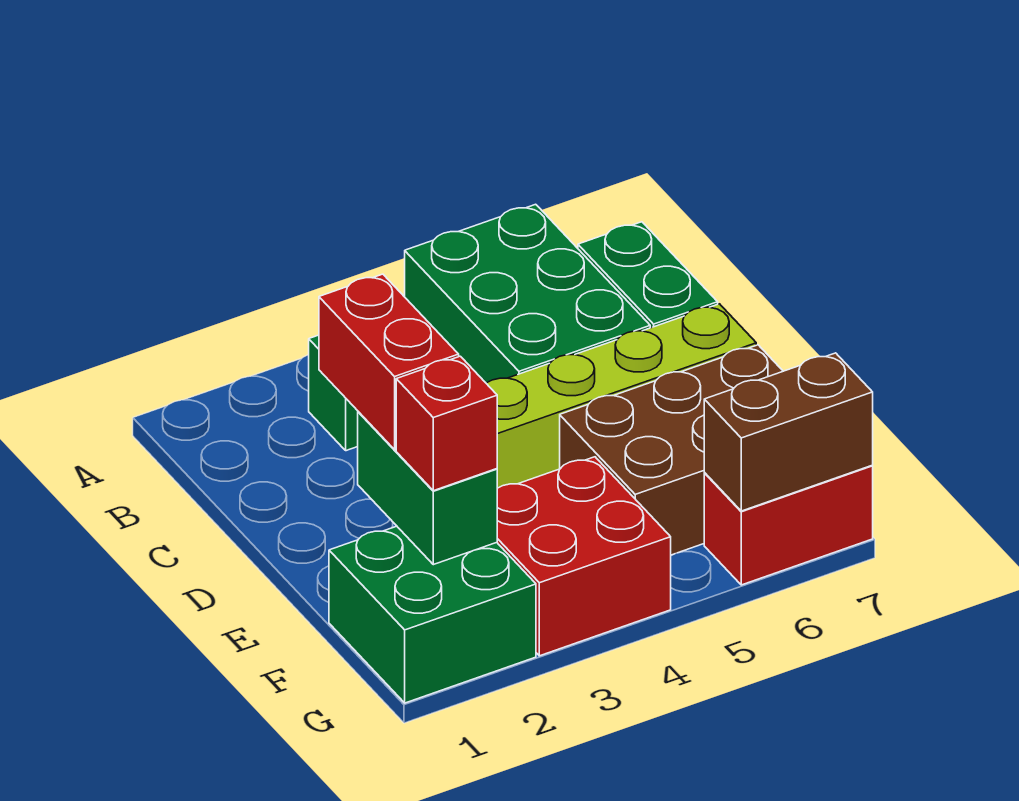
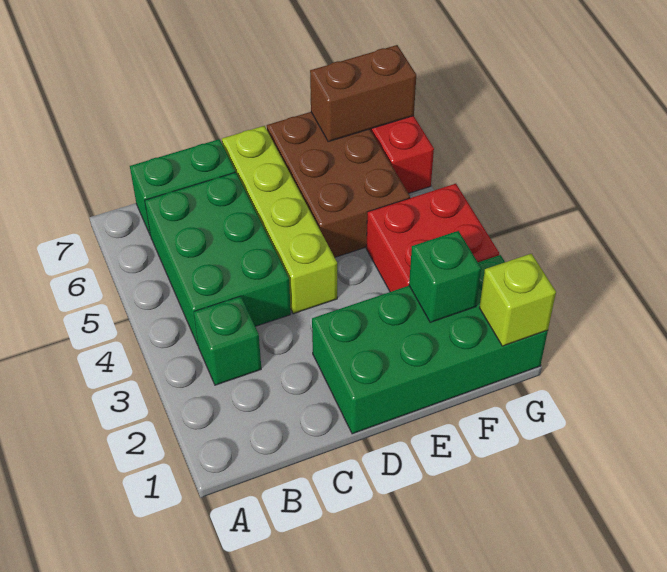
green 2x3 brick [405,204,650,383] -> green 2x3 brick turned to [145,172,291,345]
red 1x2 brick [319,274,459,449] -> none
green 1x2 brick [358,412,497,565] -> green 1x1 brick [409,231,481,322]
green 2x2 brick [329,526,536,703] -> green 2x4 brick [312,255,548,434]
red 1x1 brick [396,356,497,491] -> none
none -> lime 1x1 brick [479,254,556,346]
brown 1x2 brick [704,353,873,511] -> brown 1x2 brick turned to [310,45,416,142]

